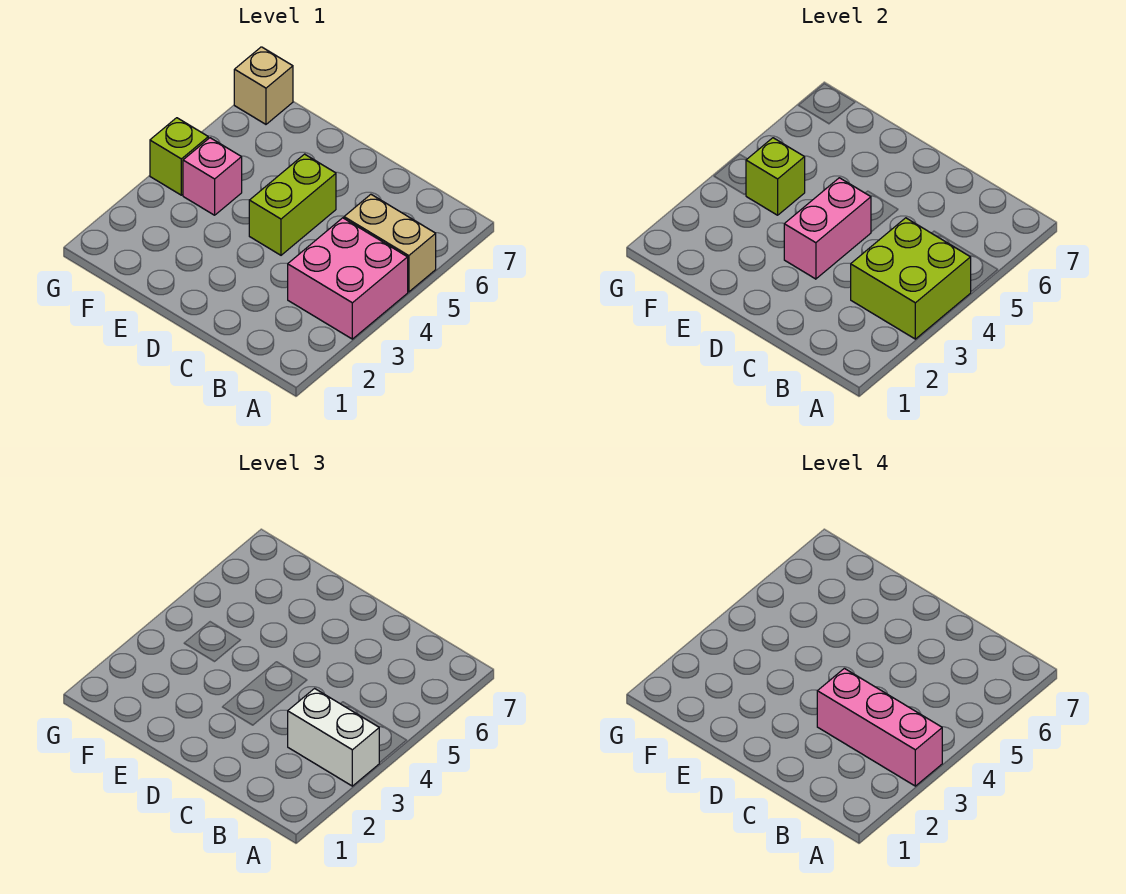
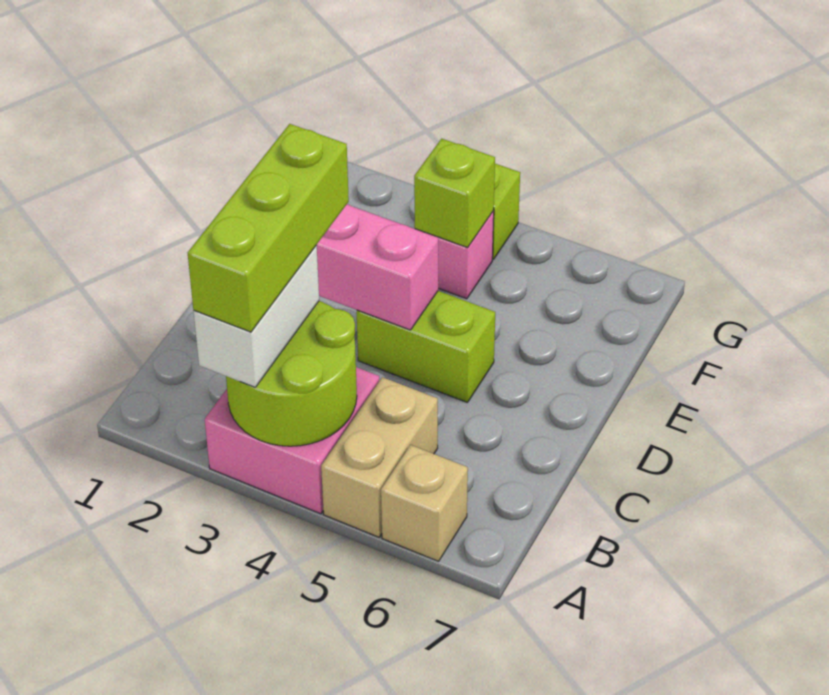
lime 2x2 brick [851,218,971,339] -> lime 2x2 round brick [226,301,357,446]
pink 1x3 brick [817,668,942,786] -> lime 1x3 brick [188,124,349,332]
tan 1x1 brick [234,47,293,124] -> tan 1x1 brick moved to [381,445,468,561]

